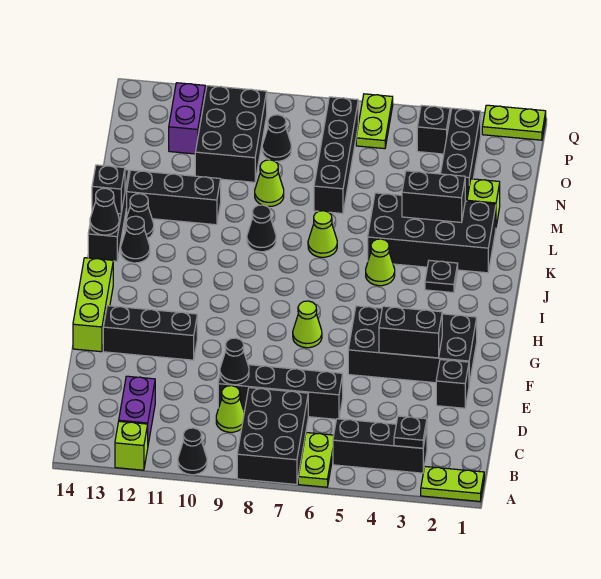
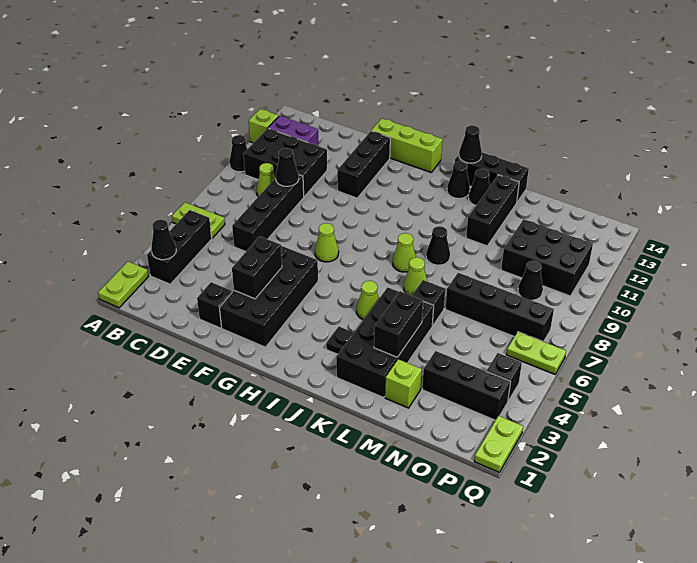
black 2x3 brick [237,388,308,484] -> black 2x3 brick moved to [243,128,327,197]
black 1x1 plate [394,416,427,448] -> black 1x1 cone [151,219,176,260]
black 1x1 brick [92,165,125,214] -> black 1x1 brick moved to [412,280,445,326]
lime 1x1 cone [255,160,284,207] -> lime 1x1 cone moved to [393,233,416,272]
purple 1x2 brick [169,83,205,154] -> none

